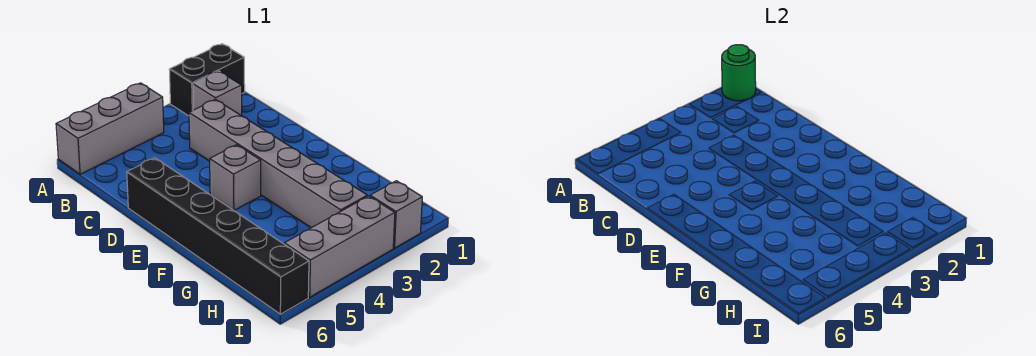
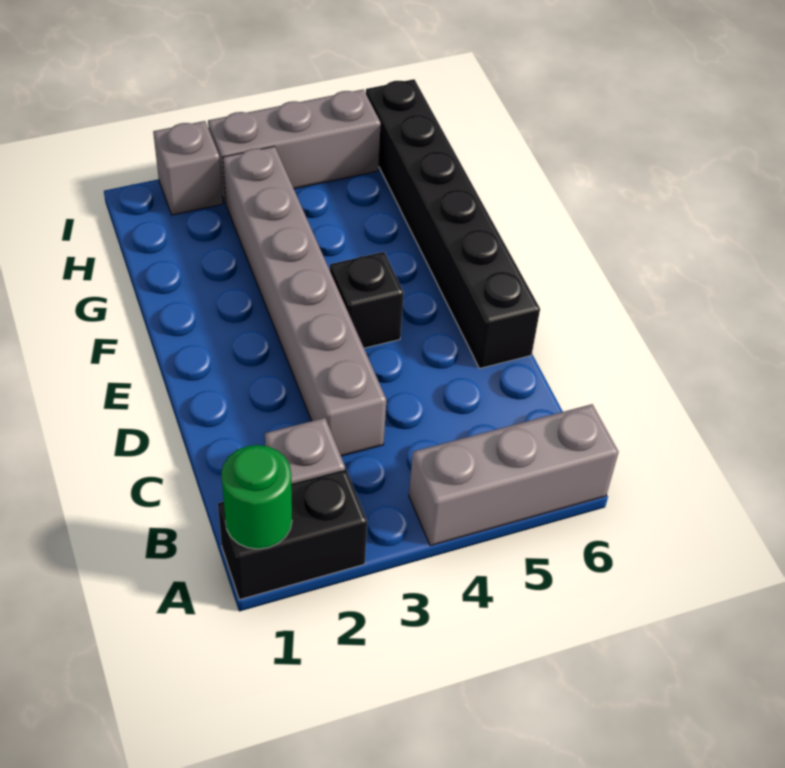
grey 1x1 brick [210,145,261,210] -> black 1x1 brick [330,252,404,348]

